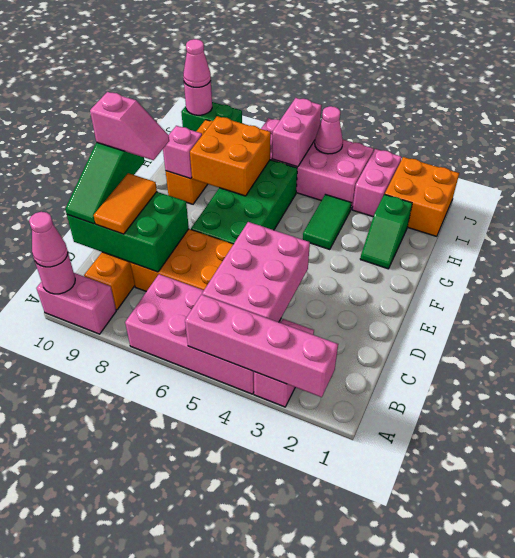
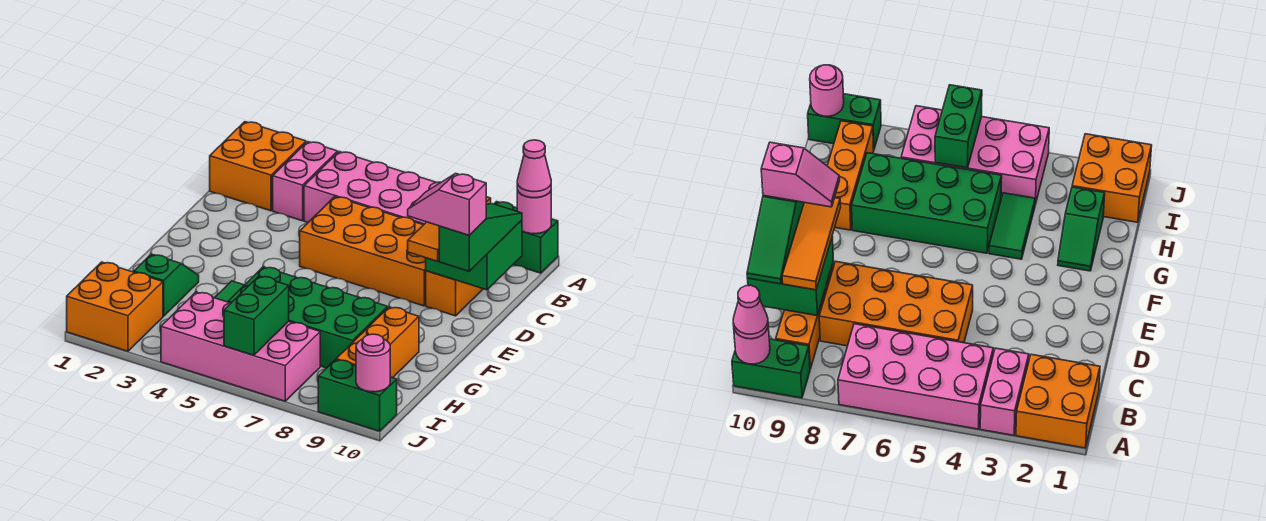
pink 1x4 brick [185,295,338,397] -> none
pink 1x2 brick [36,273,116,334] -> green 1x2 brick [494,202,558,273]
pink 2x3 brick [202,222,310,322] -> none
green 2x3 brick [67,192,189,272] -> green 2x2 brick [426,220,522,290]
orange 1x2 tile [94,173,157,234] -> orange 1x3 tile [408,197,491,261]
green 2x4 brick [191,160,297,244] -> green 2x4 brick turned to [228,267,388,368]
orange 2x2 brick [190,116,271,196] -> orange 2x2 brick moved to [210,122,306,211]
pink 1x1 brick [163,126,202,179] -> none
pink 1x2 brick [352,149,402,217] -> none
pink 1x2 brick [272,98,322,167] -> green 1x2 brick [224,276,289,355]
pink 1x1 cone [315,106,343,154] -> none
pink 1x1 cone [183,39,211,87] -> none

